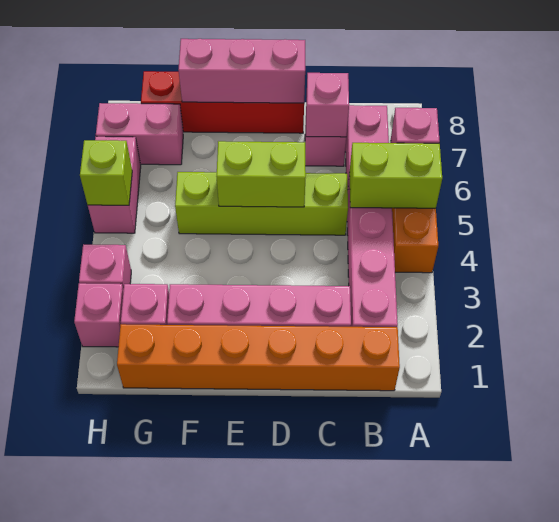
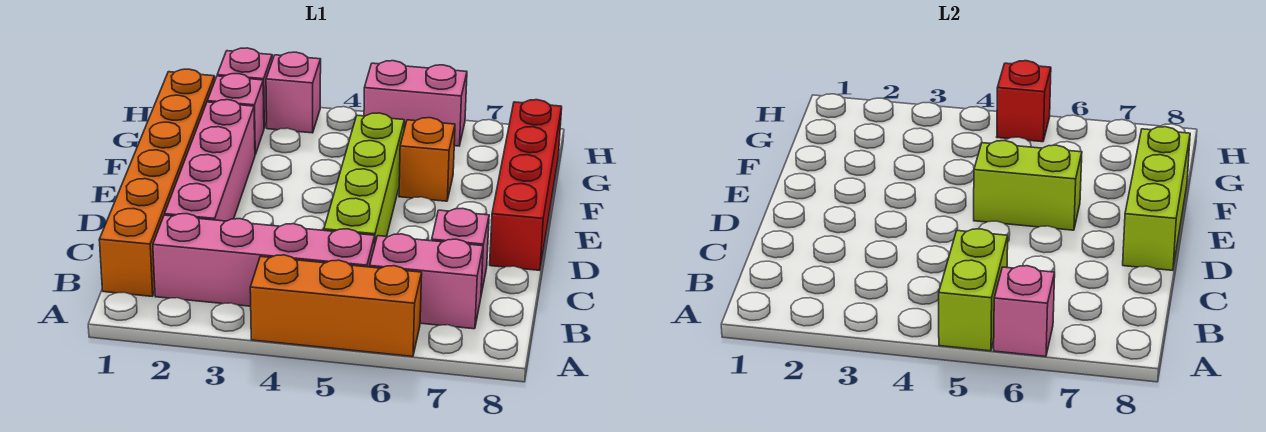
pink 1x1 brick [306,73,349,137] -> none
lime 1x2 brick [216,141,306,207] -> lime 1x2 brick turned to [974,141,1082,230]
pink 1x3 brick [178,39,305,103] -> lime 1x3 brick [1123,127,1190,270]
none -> orange 1x1 brick [399,118,455,201]
pink 1x2 brick [96,103,183,165] -> none
lime 1x1 brick [80,140,132,205] -> red 1x1 brick [997,61,1051,142]

